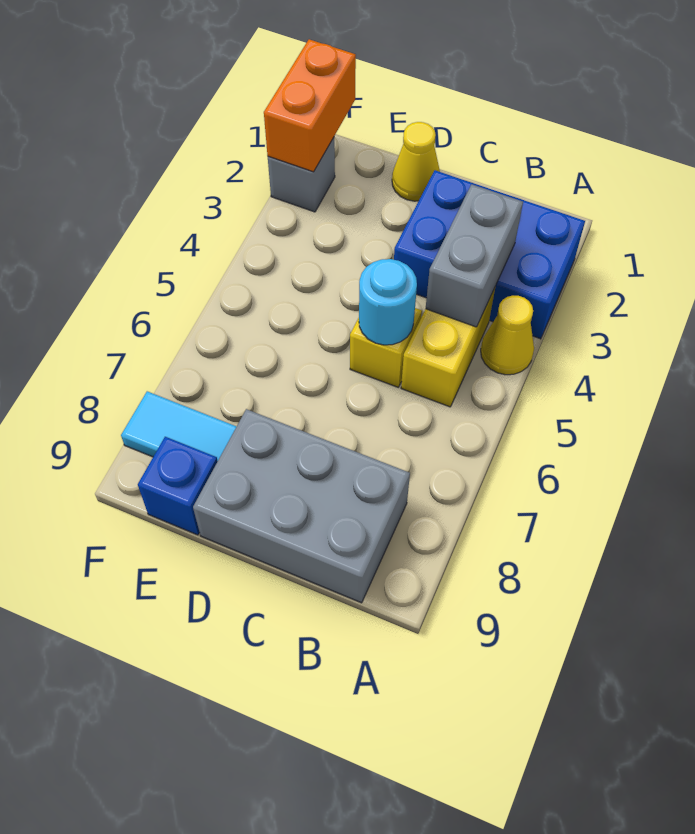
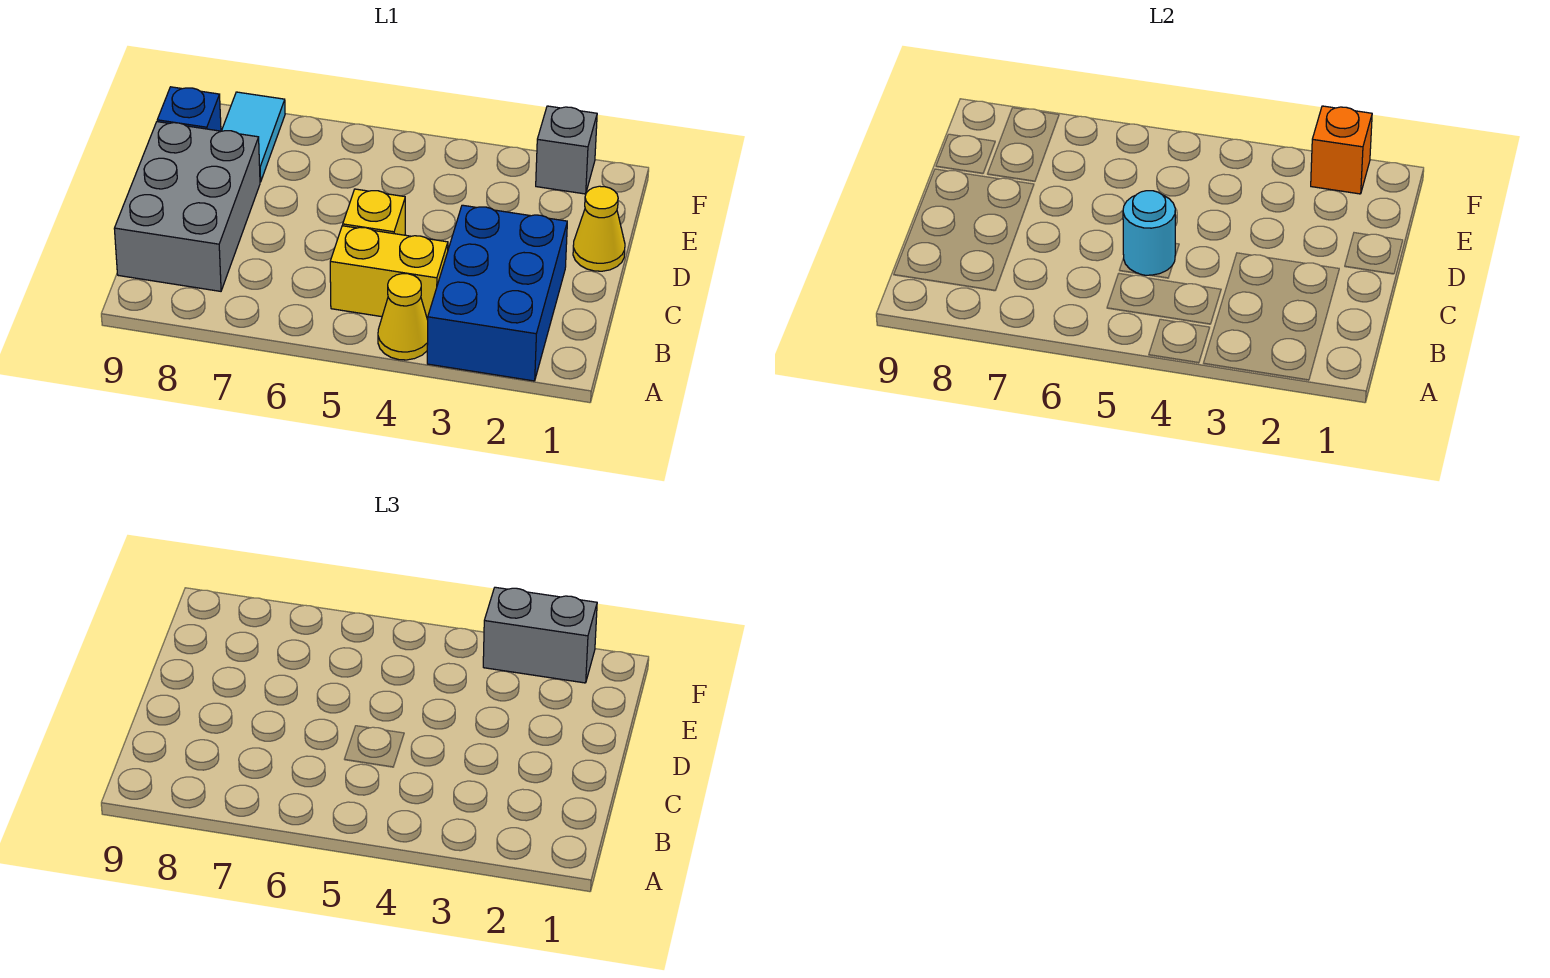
grey 1x2 brick [426,184,523,327] -> grey 1x2 brick moved to [483,587,597,683]
orange 1x2 brick [264,39,356,172] -> orange 1x1 brick [1311,106,1372,194]

